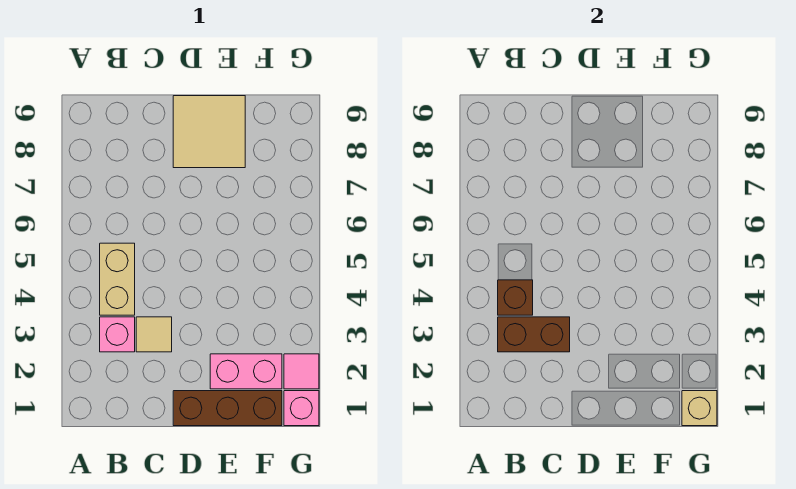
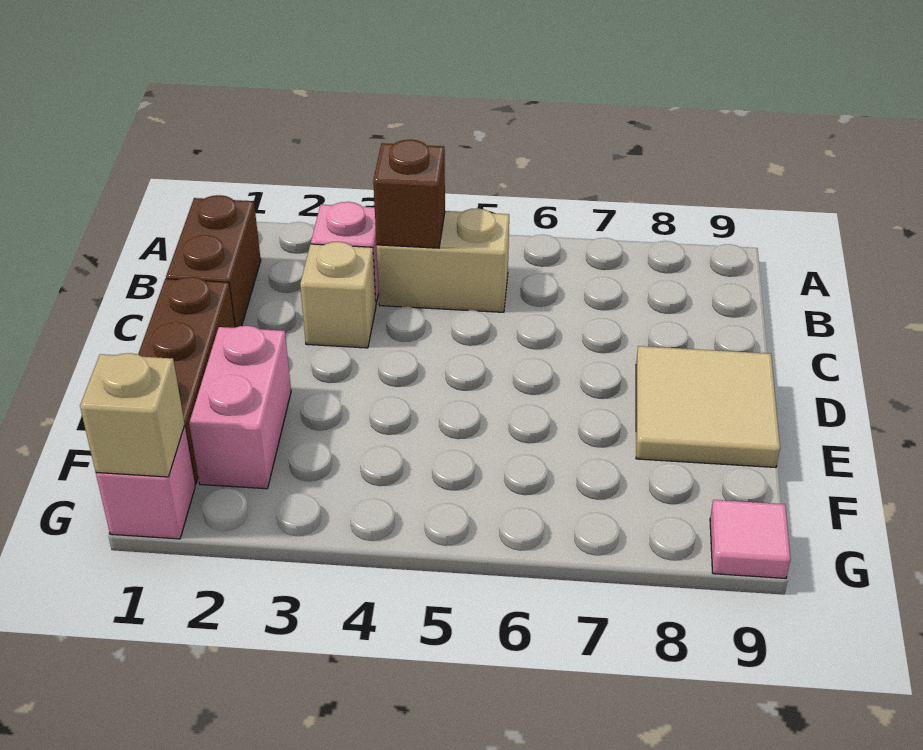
brown 1x2 brick [498,317,570,352] -> brown 1x2 brick moved to [166,195,261,328]
tan 1x1 tile [136,317,172,352] -> tan 1x1 brick [300,242,376,348]
pink 1x1 tile [284,354,319,389] -> pink 1x1 tile moved to [710,500,790,578]

